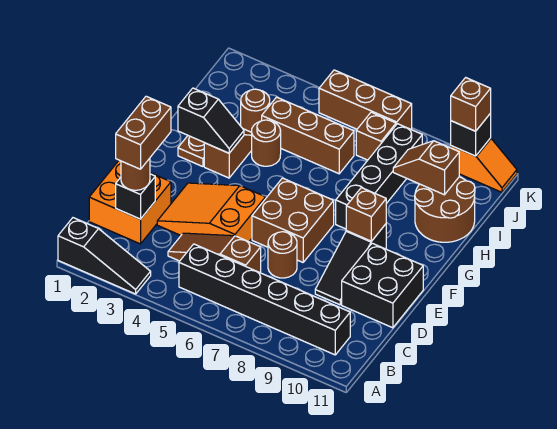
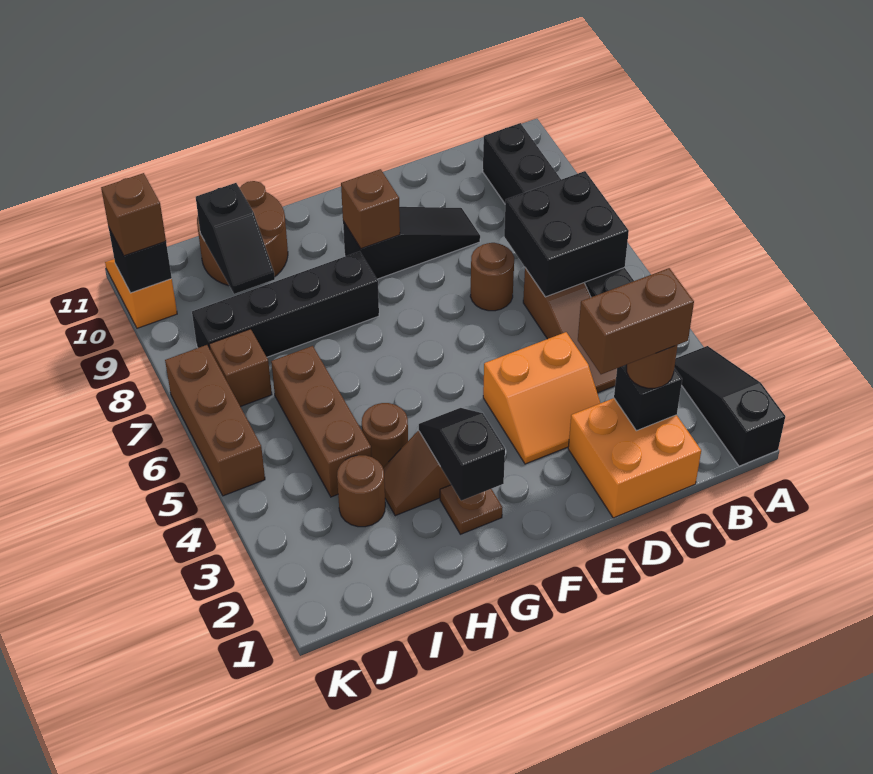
orange 2x3 slope [157,183,265,242] -> orange 2x2 slope [483,332,600,464]
black 2x2 brick [342,243,423,328] -> black 2x2 brick moved to [504,171,629,297]
brown 2x2 brick [252,178,334,262] -> none
brown 1x2 slope [393,141,459,195] -> black 1x2 slope [196,183,275,294]

